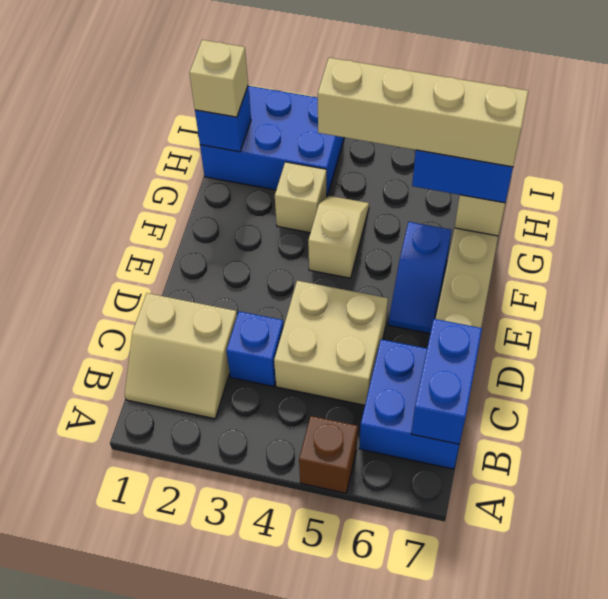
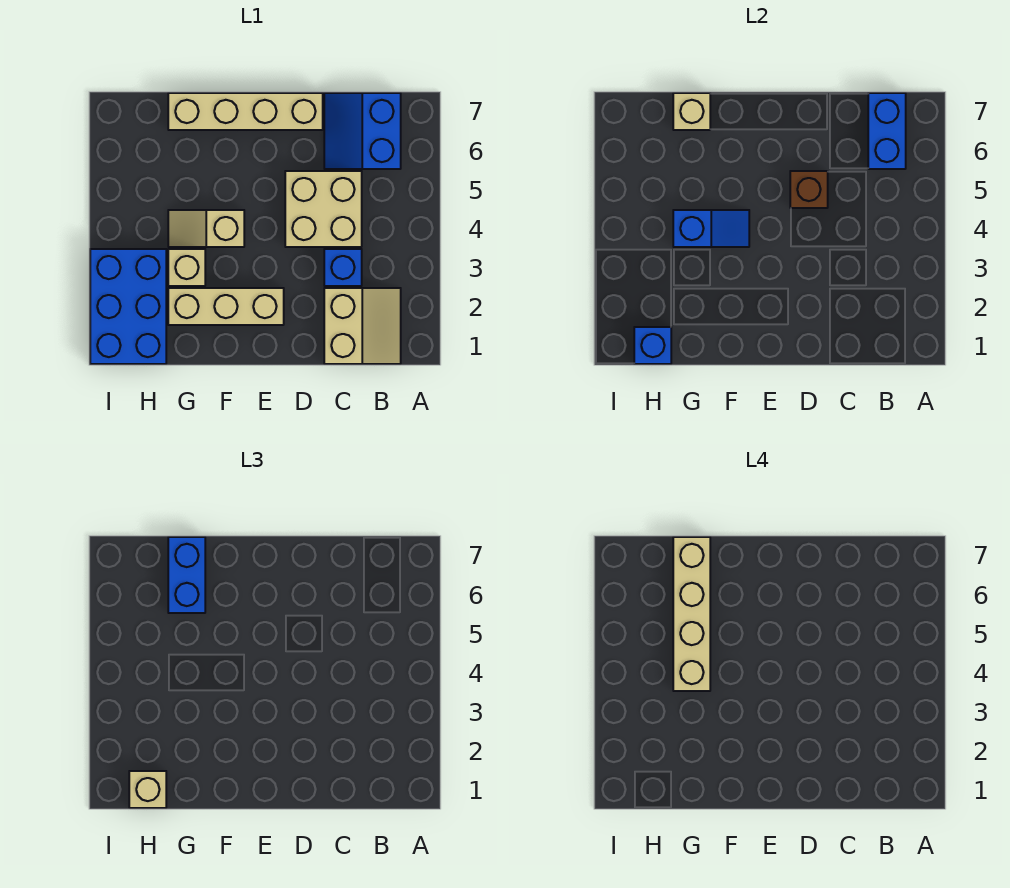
brown 1x1 brick [299,416,358,493] -> brown 1x1 brick moved to [790,171,828,208]
blue 2x2 brick [359,339,459,469] -> blue 2x2 slope [324,93,401,169]
blue 1x2 brick [411,319,482,444] -> blue 1x2 brick turned to [868,93,906,169]
none -> tan 1x3 brick [168,288,284,325]
blue 1x2 slope [388,222,452,333] -> blue 1x2 slope moved to [673,210,749,247]

